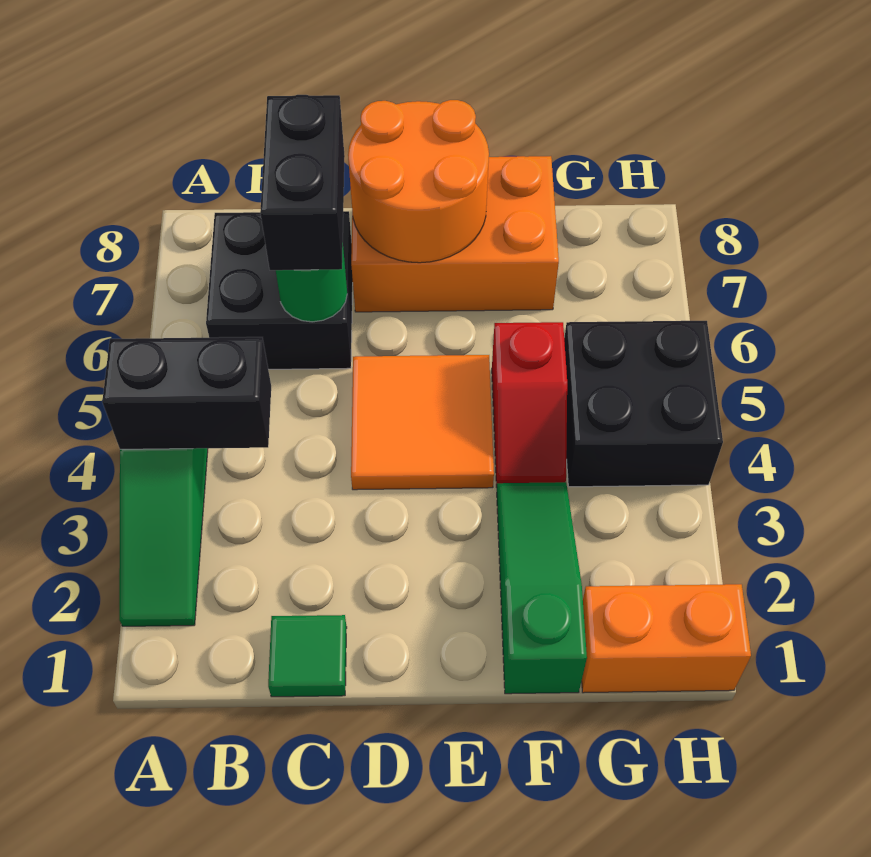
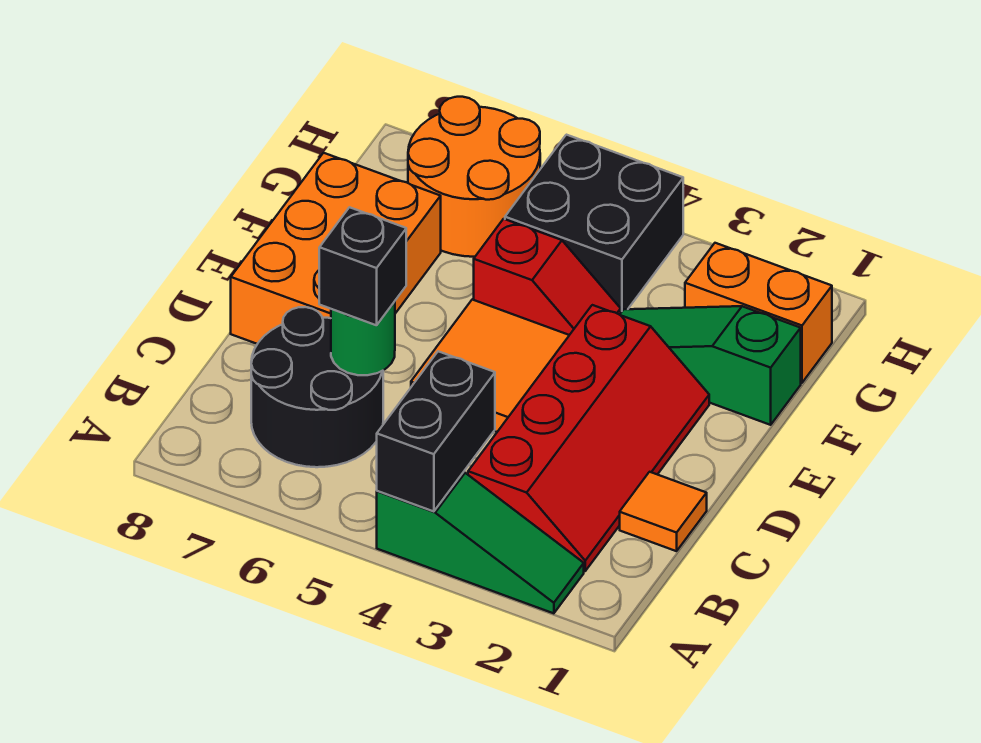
none -> red 2x4 slope [468,305,709,571]
black 2x2 brick [206,211,353,369] -> black 2x2 round brick [251,307,383,467]
green 1x1 tile [268,615,347,697] -> orange 1x1 tile [620,472,707,551]
black 1x2 brick [260,95,345,270] -> black 1x1 brick [319,207,406,325]
orange 2x2 round brick [348,100,489,263] -> orange 2x2 round brick moved to [408,97,540,257]
orange 1x2 brick [582,584,751,693] -> orange 1x2 brick turned to [685,243,832,383]

